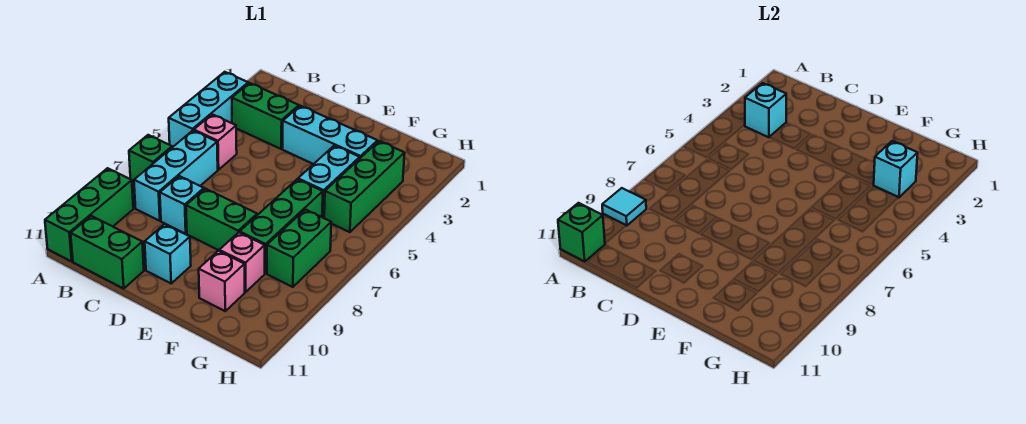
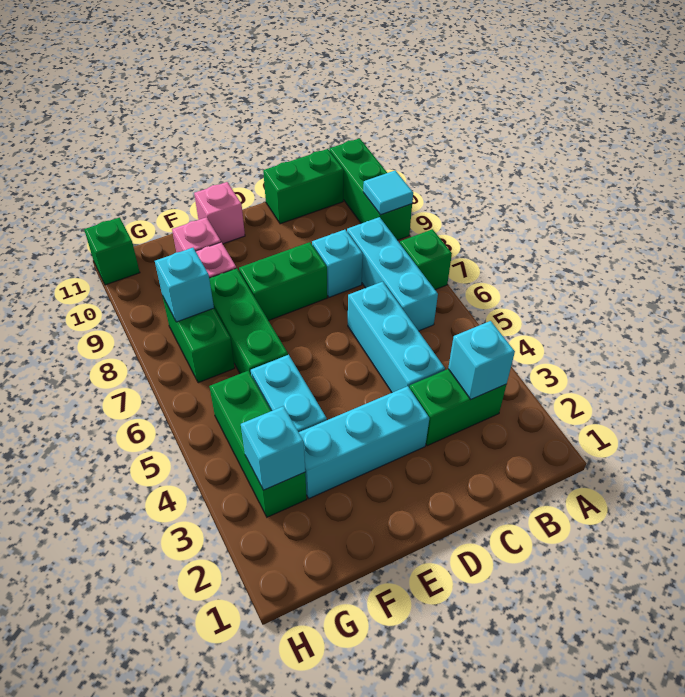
cyan 1x3 brick [169,72,248,147] -> cyan 1x3 brick moved to [348,282,445,393]
green 1x1 brick [558,203,605,261] -> green 1x1 brick moved to [84,217,140,285]
pink 1x1 brick [194,114,237,170] -> pink 1x1 brick moved to [194,182,245,244]
cyan 1x1 brick [145,224,191,283] -> cyan 1x1 brick moved to [155,248,214,322]

